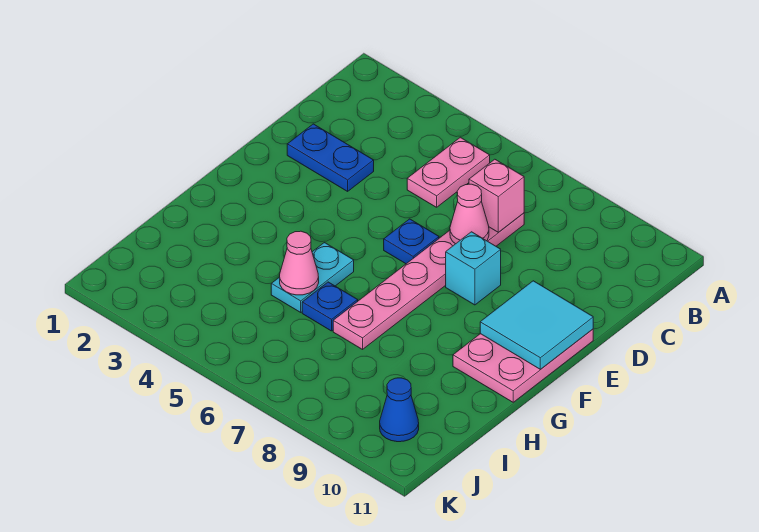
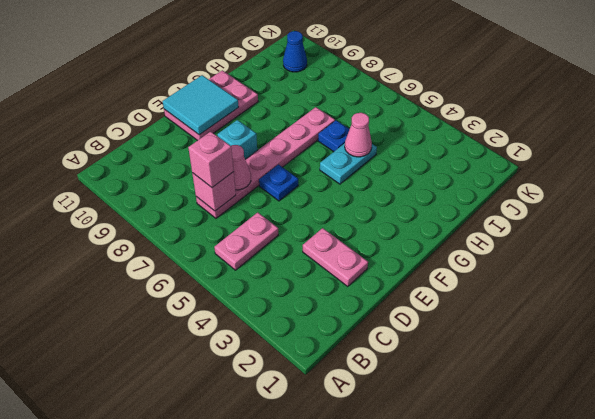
none -> pink 1x1 brick [188,132,234,187]
blue 1x2 plate [287,124,374,191] -> pink 1x2 plate [303,228,368,286]

